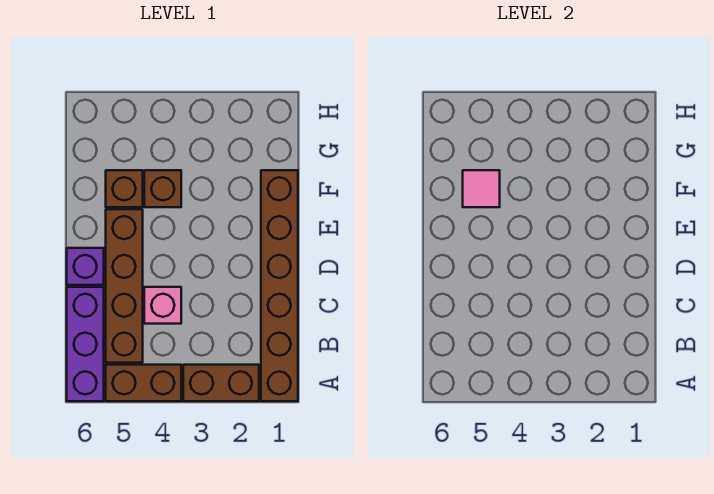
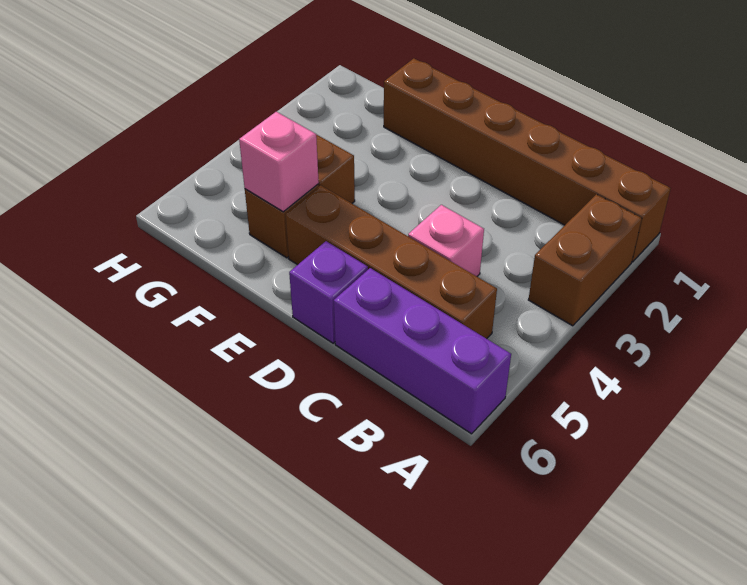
brown 1x2 brick [106,365,181,401] -> none
pink 1x1 tile [463,170,500,207] -> pink 1x1 brick [239,112,319,212]

